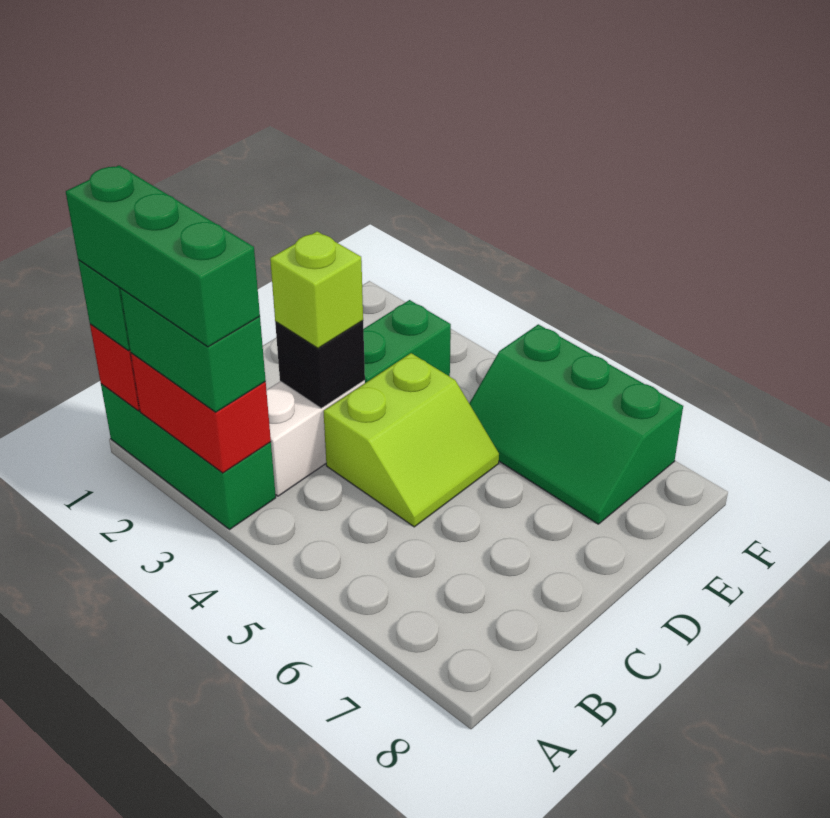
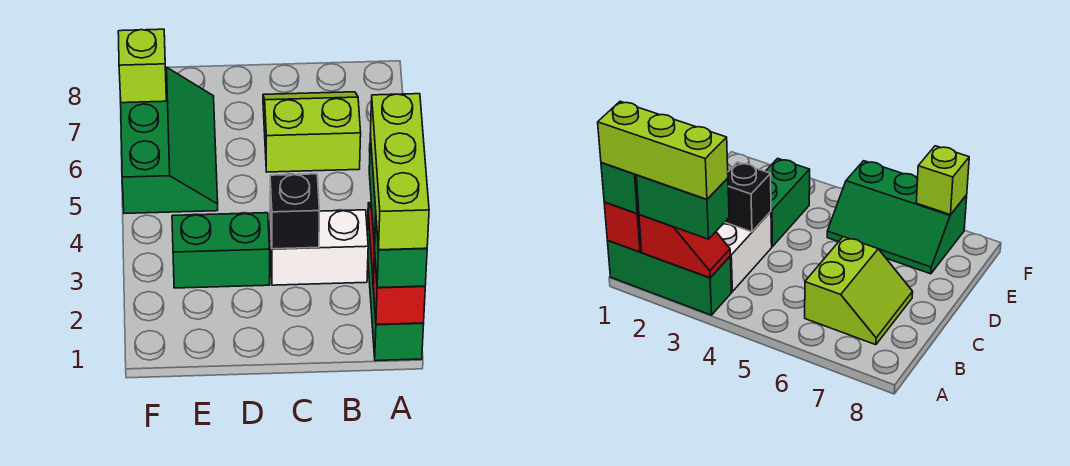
green 1x3 brick [66,165,260,347] -> lime 1x3 brick [370,94,429,250]
red 1x2 brick [131,353,271,473] -> red 1x2 slope [639,215,730,278]
lime 1x1 brick [270,231,363,348] -> lime 1x1 brick moved to [118,29,166,103]
lime 2x2 slope [324,353,499,527] -> lime 2x2 slope moved to [263,92,361,172]

